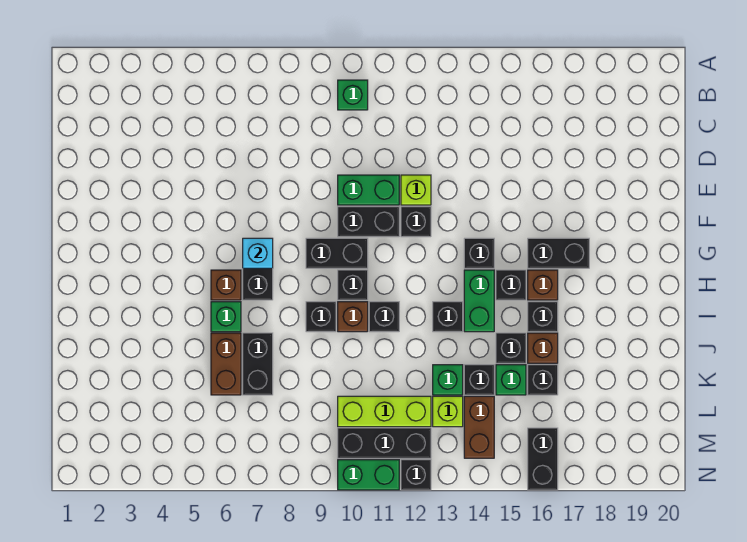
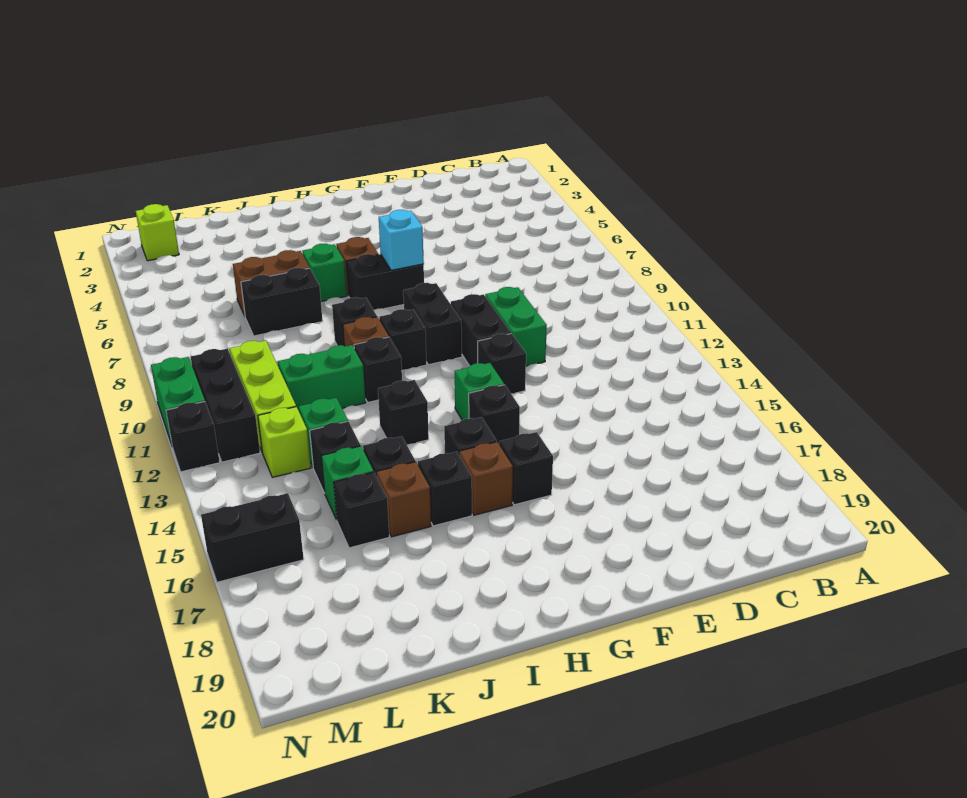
green 1x1 brick [338,80,368,110] -> green 1x1 brick moved to [454,363,504,420]
lime 1x1 brick [401,175,431,205] -> lime 1x1 brick moved to [136,204,179,261]
black 1x2 brick [528,238,589,268] -> black 1x1 brick [499,432,553,505]
green 1x2 brick [464,270,494,332] -> green 1x2 brick moved to [278,345,366,411]
brown 1x2 brick [464,396,494,458] -> none

